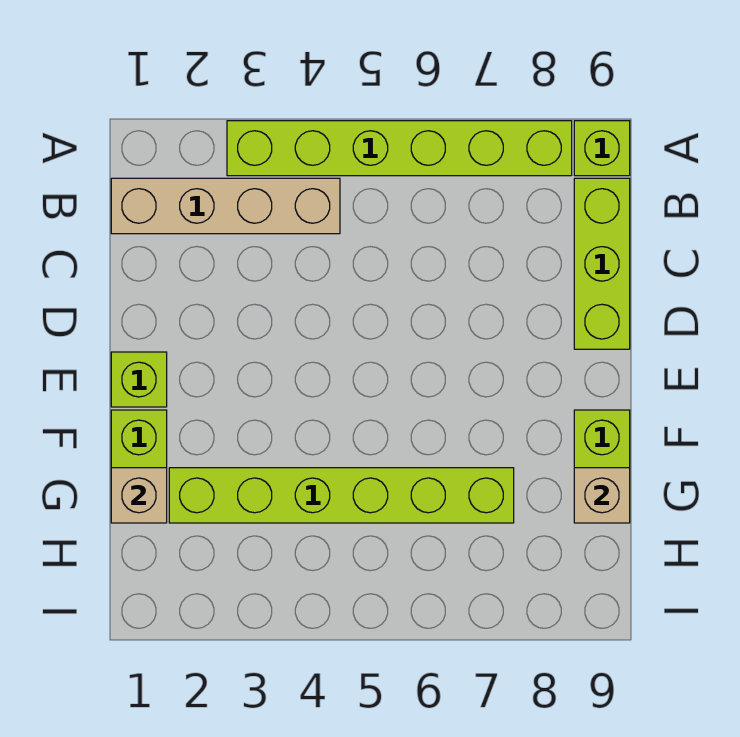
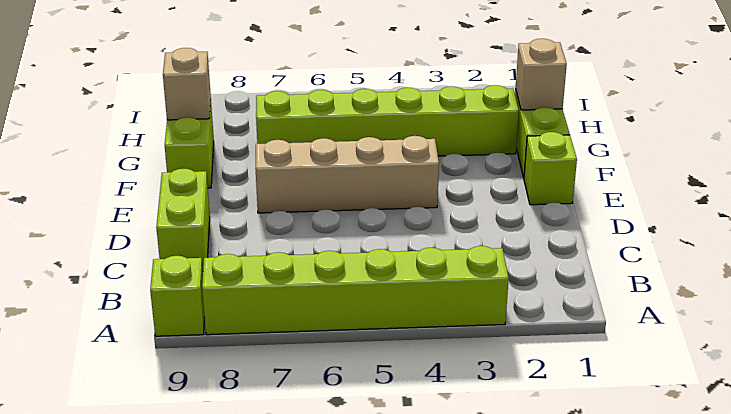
tan 1x4 brick [111,178,340,234] -> tan 1x4 brick moved to [255,136,439,213]
lime 1x3 brick [574,178,630,349] -> lime 1x2 brick [156,169,210,271]

